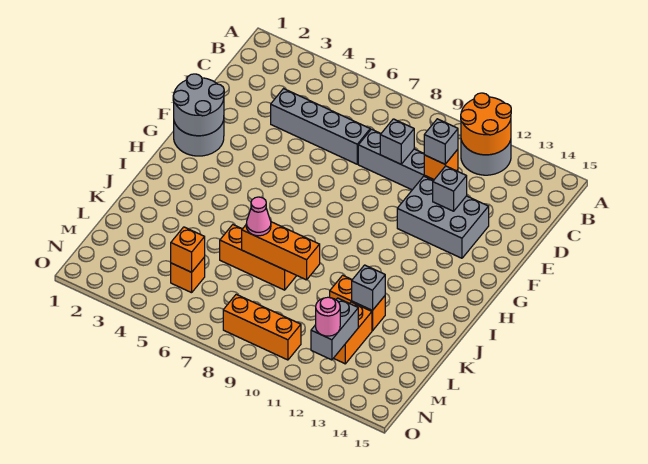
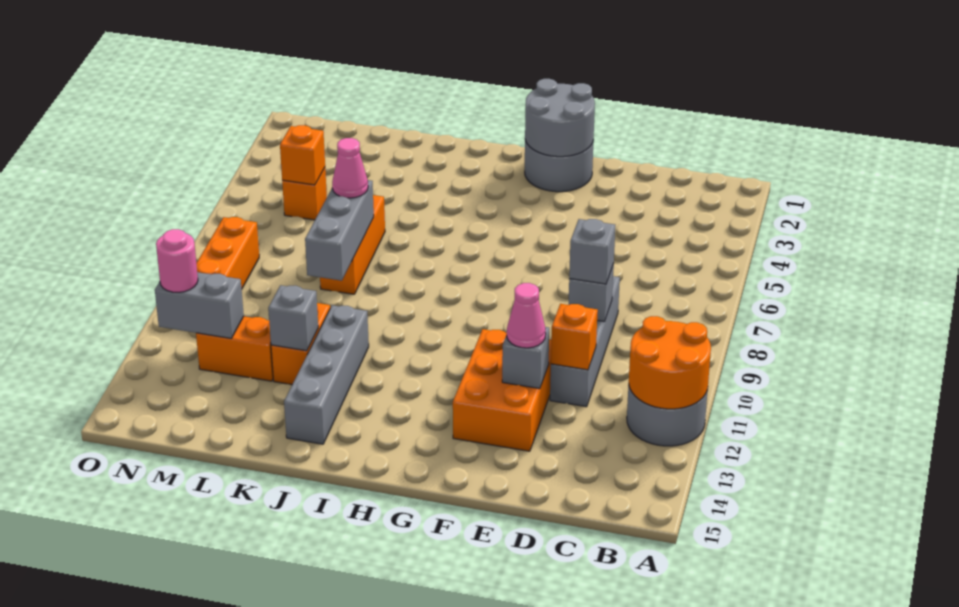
grey 1x4 brick [271,89,370,164] -> grey 1x4 brick moved to [284,305,369,444]
grey 1x1 brick [424,119,458,164] -> grey 1x1 brick moved to [569,219,615,284]
grey 2x3 brick [397,176,489,258] -> orange 2x3 brick [453,329,551,451]
none -> pink 1x1 cone [507,283,546,348]
orange 1x3 brick [242,222,320,280] -> grey 1x3 brick [305,180,374,281]

